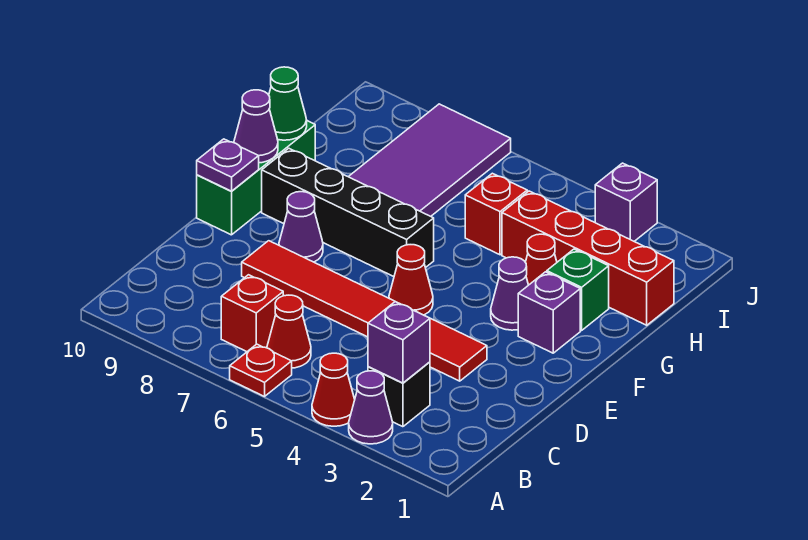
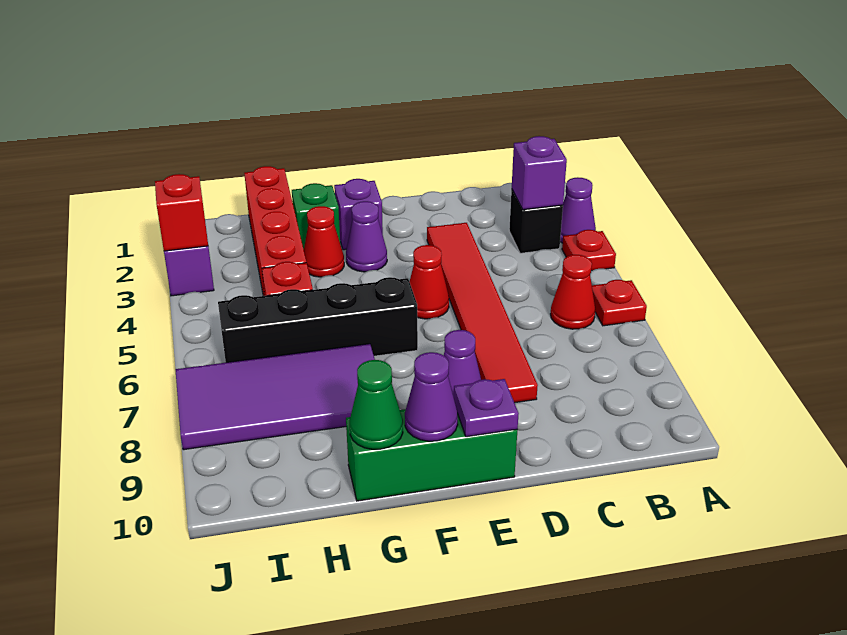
red 1x1 cone [312,353,355,426] -> red 1x1 plate [562,230,616,271]
red 1x1 brick [221,275,283,352] -> red 1x1 brick moved to [155,174,208,251]
black 1x4 brick [262,148,434,277] -> black 1x4 brick turned to [218,277,418,362]

